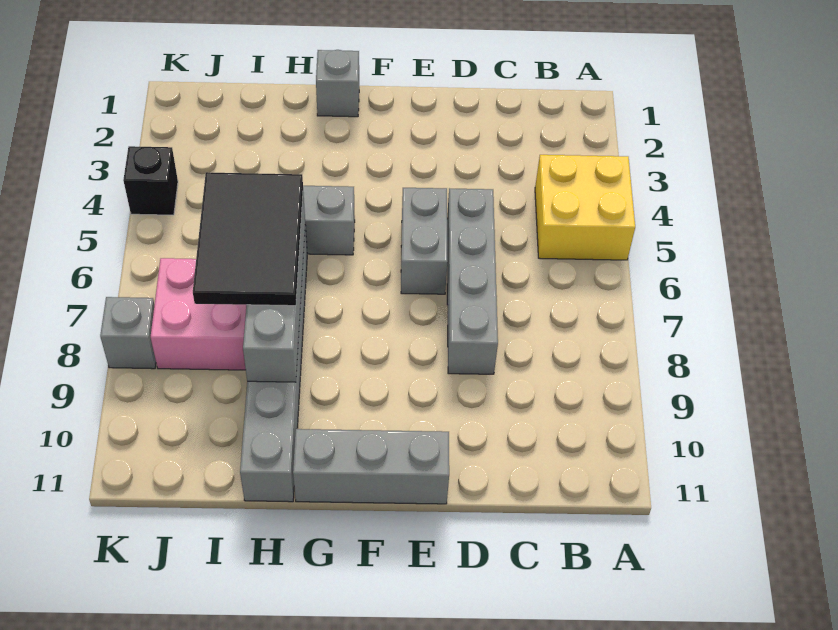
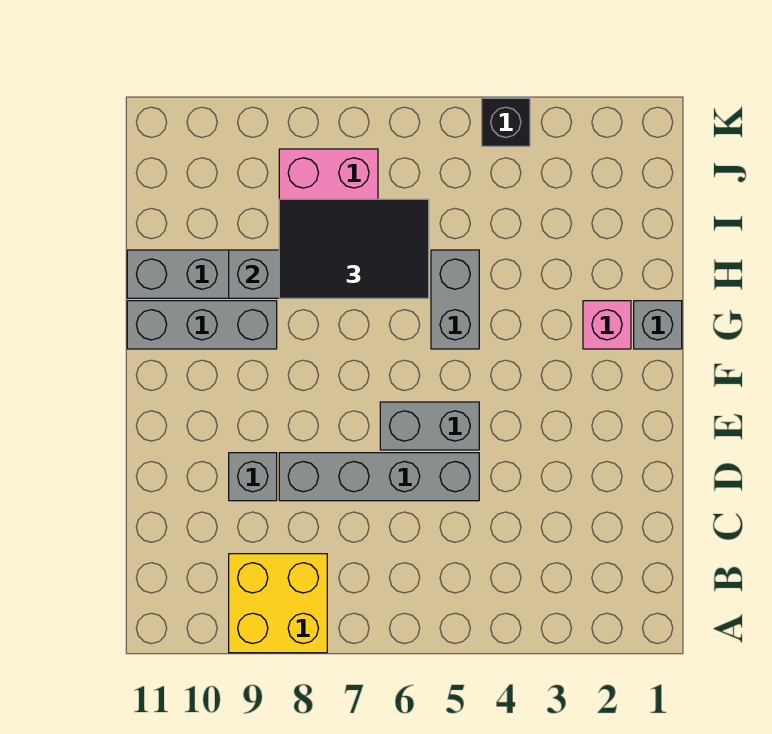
yellow 2x2 brick [535,155,635,260] -> yellow 2x2 brick moved to [229,554,327,653]
grey 1x3 brick [293,429,449,504] -> grey 1x3 brick turned to [127,301,277,349]
none -> pink 1x1 brick [583,301,631,349]
grey 1x1 brick [100,297,156,369] -> grey 1x1 brick moved to [229,453,277,501]

